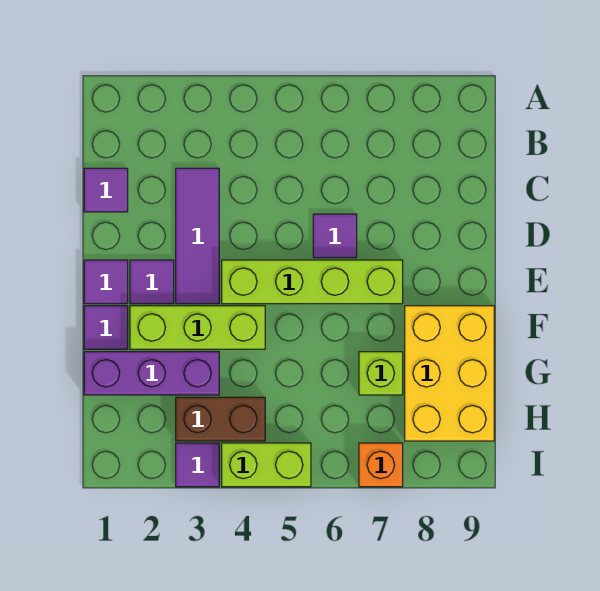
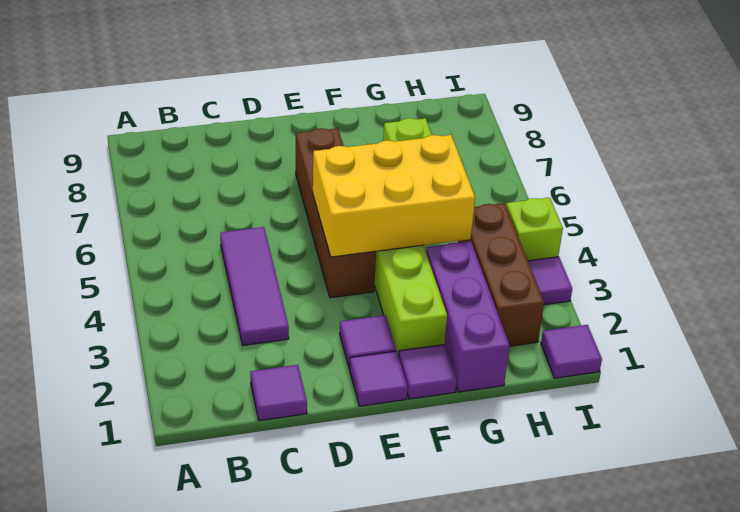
purple 1x3 tile [176,168,219,304] -> purple 1x3 tile turned to [220,227,289,345]
purple 1x1 tile [313,214,357,258] -> purple 1x1 tile moved to [541,325,602,378]
lime 1x4 brick [222,260,403,304] -> brown 1x4 brick [296,128,376,298]
yellow 2x3 brick [405,306,494,441] -> yellow 2x3 brick moved to [313,135,475,257]
brown 1x2 brick [176,397,265,441] -> brown 1x3 brick [458,203,544,346]
lime 1x2 brick [222,443,311,487] -> lime 1x1 brick [506,198,563,261]
orange 1x1 brick [359,443,403,487] -> none

